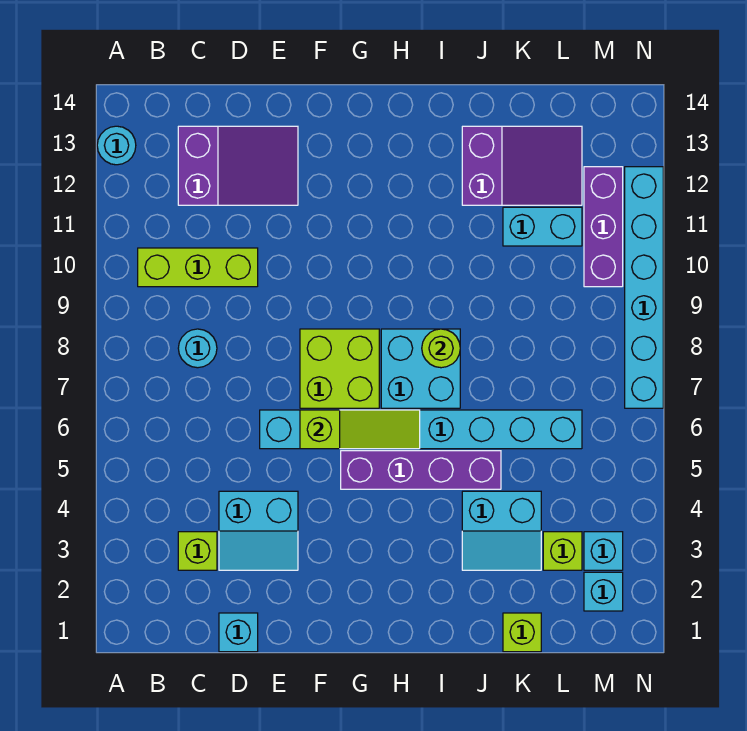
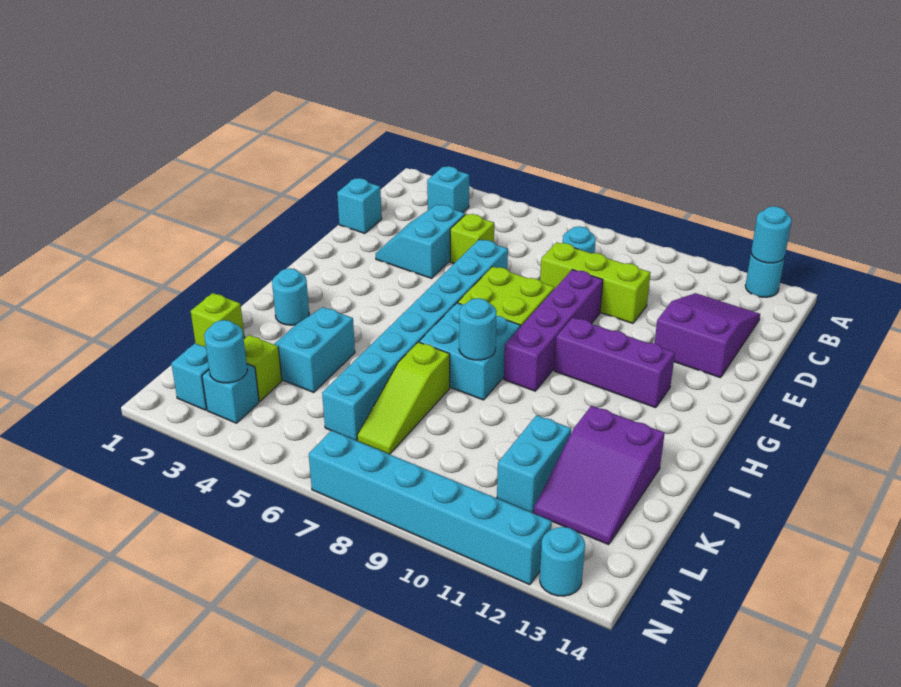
none -> cyan 1x1 round brick [751,206,792,263]
none -> cyan 1x1 brick [427,166,469,212]
lime 1x3 brick [138,248,258,287] -> lime 1x3 brick turned to [540,242,651,323]
lime 1x1 brick [178,532,217,570] -> lime 1x1 brick moved to [450,214,494,263]
purple 2x3 slope [178,126,298,205] -> purple 2x3 slope turned to [655,293,760,378]
lime 1x3 slope [300,410,420,449] -> lime 1x3 slope moved to [357,342,450,454]
purple 1x4 brick [341,451,501,489] -> purple 1x4 brick moved to [504,270,603,391]
none -> cyan 1x1 round brick [272,268,309,325]
lime 1x1 round brick [422,329,460,368] -> cyan 1x1 round brick [459,298,497,360]
none -> cyan 1x1 round brick [204,320,247,383]
purple 1x3 brick [584,167,623,287] -> purple 1x3 brick moved to [554,318,675,408]
none -> cyan 1x1 round brick [540,527,585,596]

